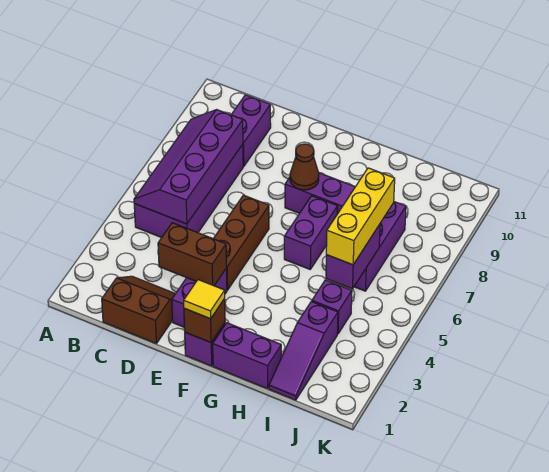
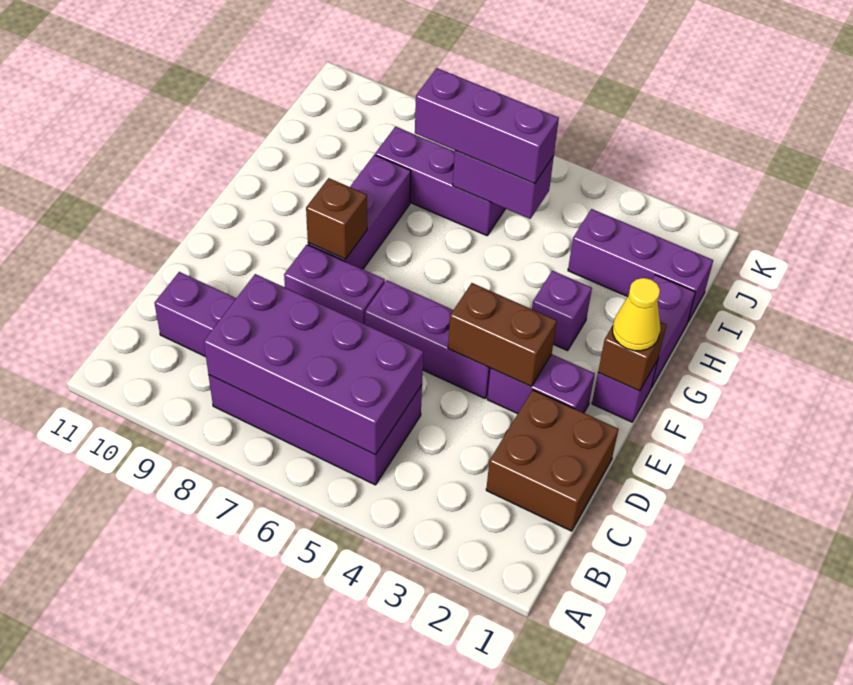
purple 2x4 slope [134,110,243,224] -> purple 2x4 brick [204,274,424,455]
brown 2x2 slope [102,276,175,343] -> brown 2x2 brick [486,390,619,531]
brown 1x2 brick [158,223,227,286] -> brown 1x2 brick turned to [448,283,557,387]
brown 1x3 brick [213,195,269,290] -> purple 1x3 brick [365,281,491,398]
yellow 1x1 tile [184,280,225,319] -> yellow 1x1 cone [612,278,661,351]
brown 1x1 cone [290,144,319,190] -> brown 1x1 brick [306,178,367,259]
purple 1x2 brick [284,196,338,269] -> purple 1x2 brick moved to [284,245,385,324]
purple 1x3 slope [269,301,338,400] -> purple 1x3 brick [568,209,713,321]
purple 1x1 brick [312,280,352,334] -> purple 1x1 brick moved to [532,271,592,351]
yellow 1x3 brick [326,168,395,265] -> purple 1x3 brick [415,68,559,184]

